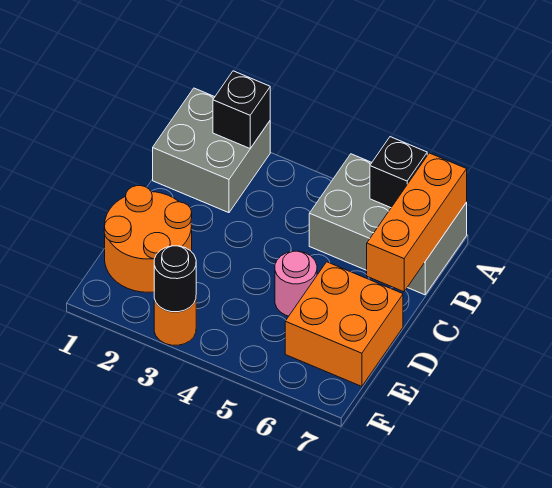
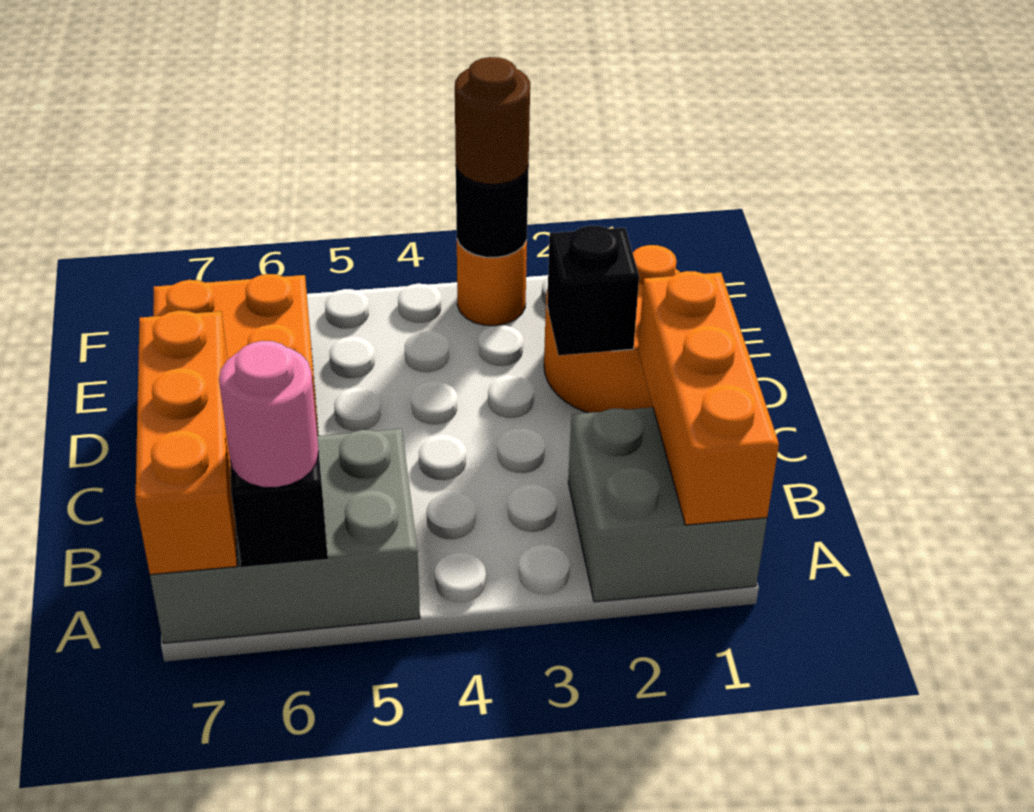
none -> orange 1x3 brick [638,271,779,525]
black 1x1 brick [213,71,270,148] -> black 1x1 brick moved to [547,225,639,355]
pink 1x1 round brick [275,251,317,316] -> pink 1x1 round brick moved to [219,341,319,488]
none -> brown 1x1 round brick [455,57,530,184]

